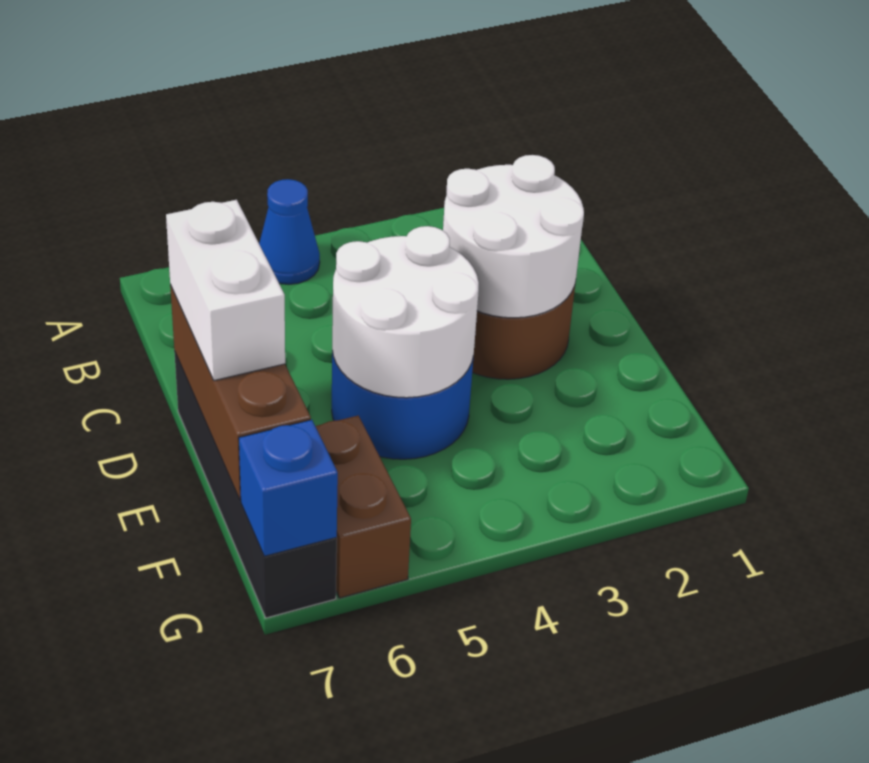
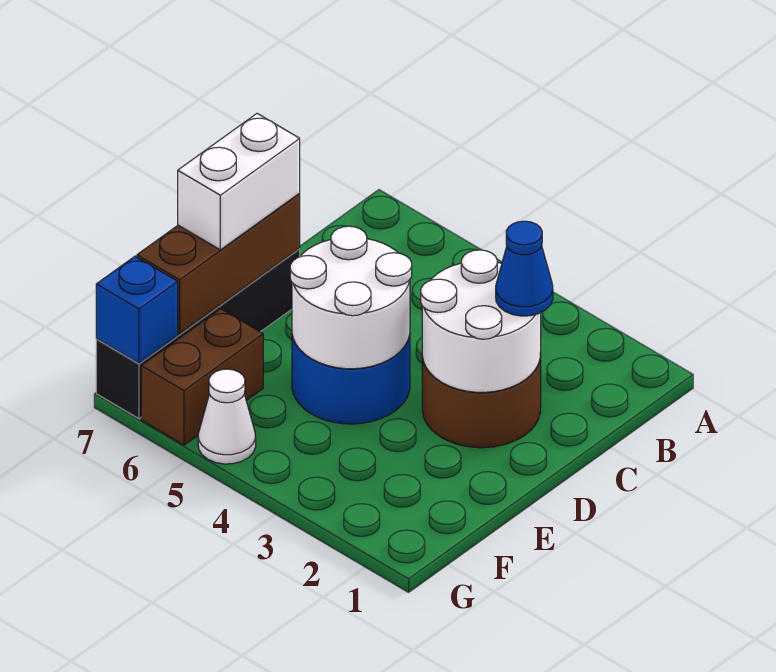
blue 1x1 cone [259,179,320,284] -> blue 1x1 cone moved to [496,221,553,316]
none -> white 1x1 cone [198,369,256,464]

